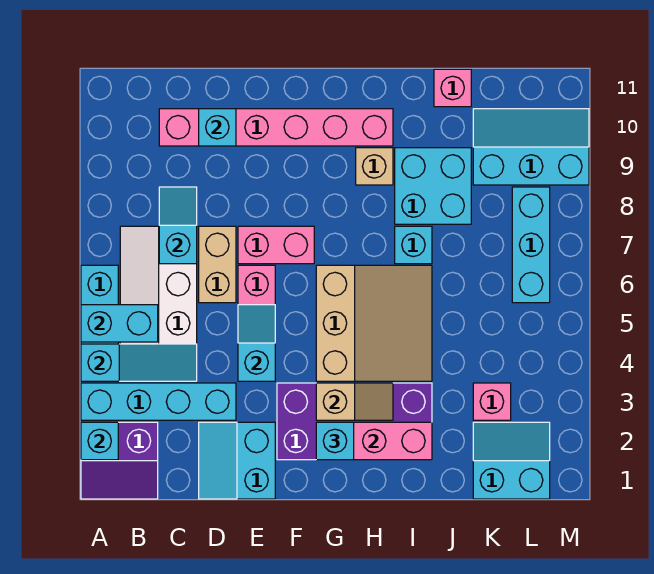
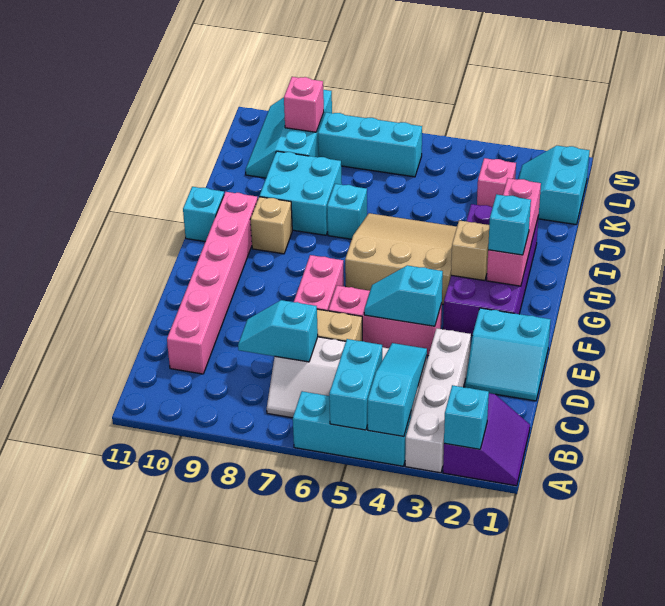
cyan 1x4 brick [81,383,236,420] -> white 1x4 brick [405,328,471,473]
cyan 1x1 brick [199,109,236,146] -> cyan 1x1 brick moved to [183,187,224,242]
pink 1x1 brick [434,69,471,107] -> pink 1x1 brick moved to [284,77,324,132]

